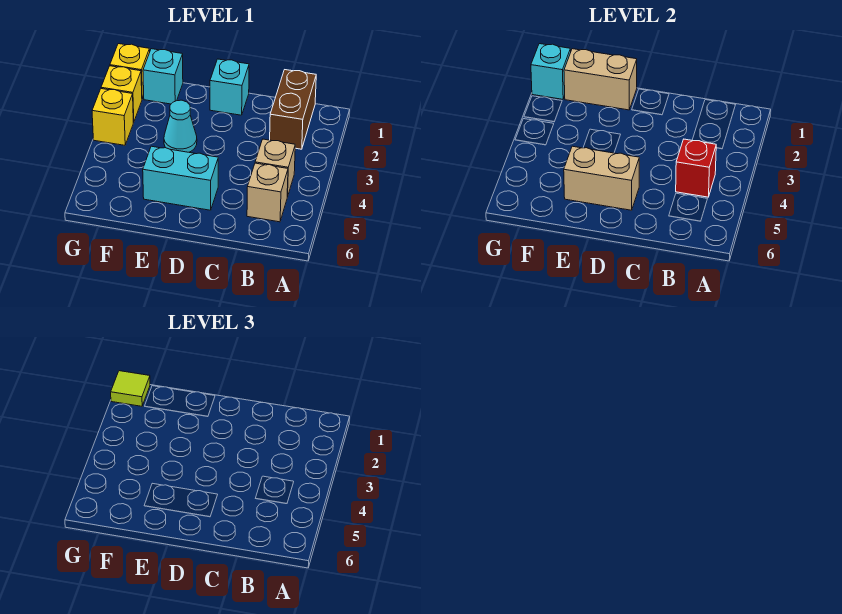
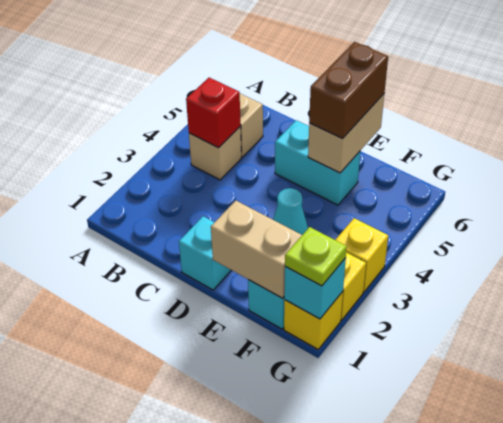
brown 1x2 brick [270,70,316,149] -> brown 1x2 brick moved to [309,42,388,139]
tan 1x2 brick [564,146,639,210] -> tan 1x2 brick turned to [308,94,384,173]
lime 1x1 tile [111,371,150,406] -> lime 1x1 plate [285,227,347,286]

